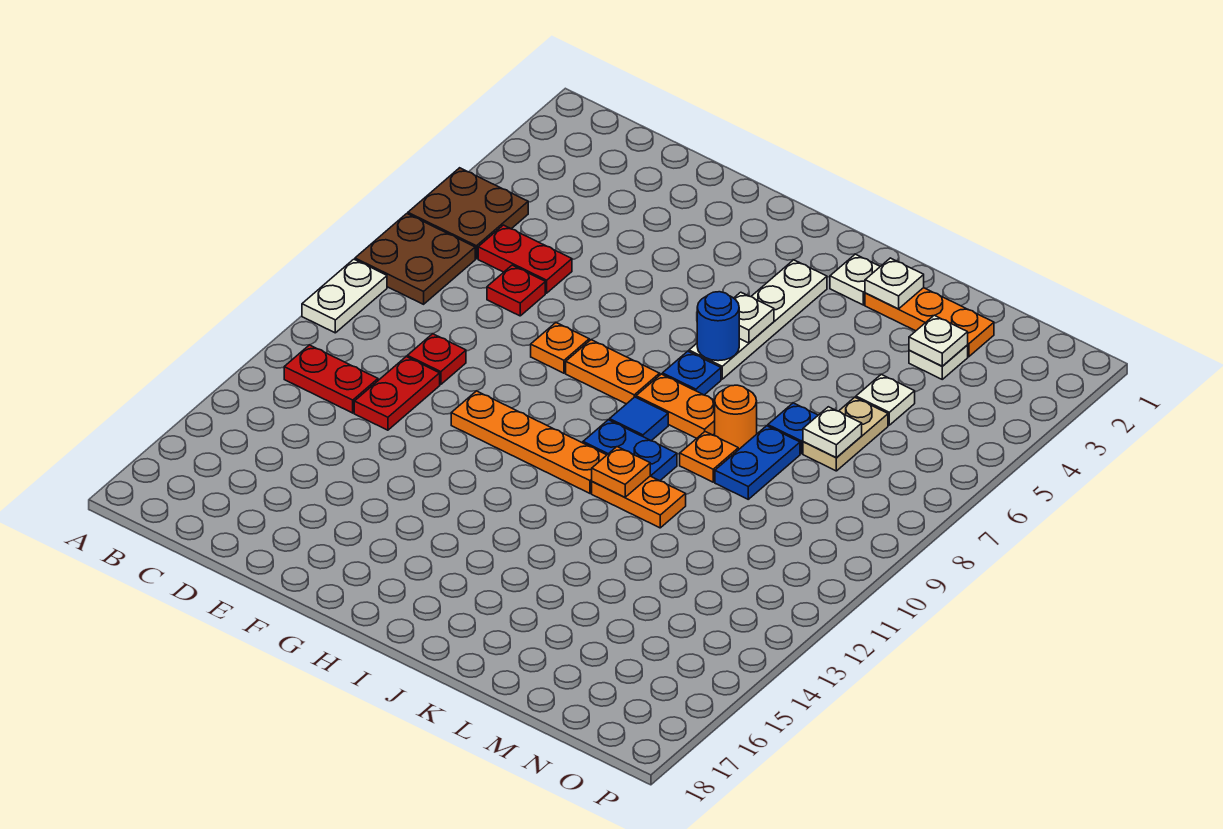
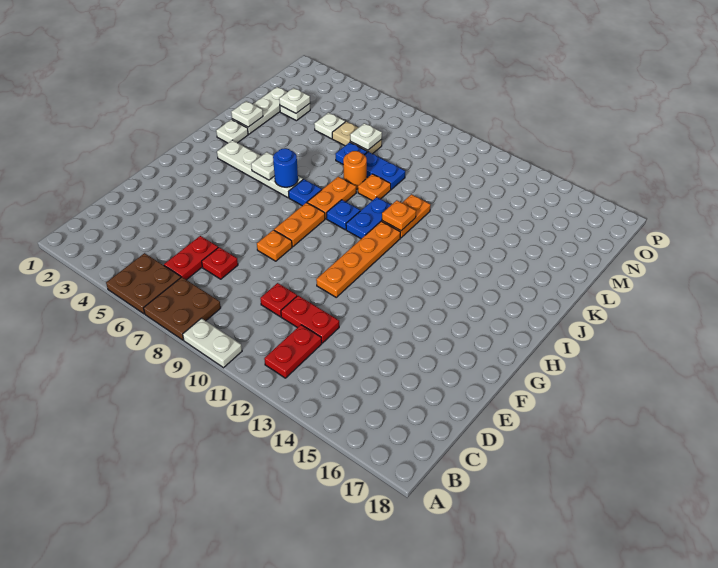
blue 1x1 tile [610,397,668,441] -> blue 1x1 plate [327,200,360,230]
orange 1x3 plate [865,288,994,357] -> white 1x3 plate [232,87,287,134]

